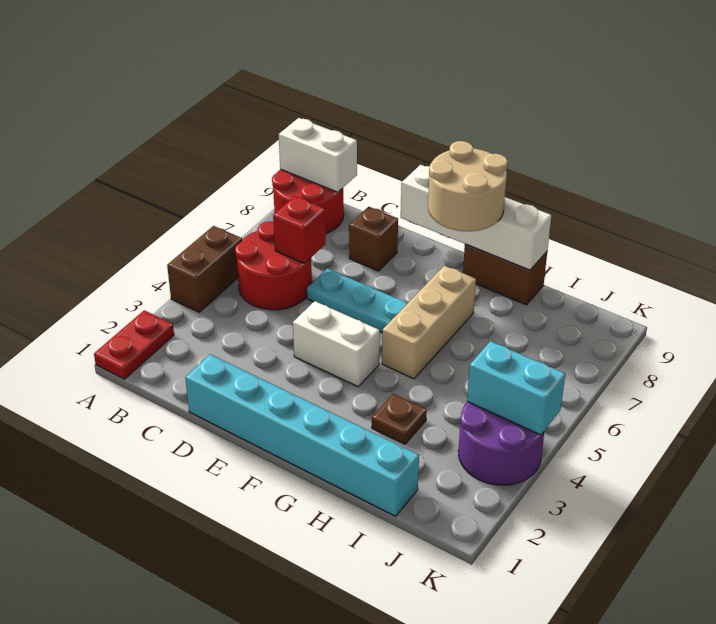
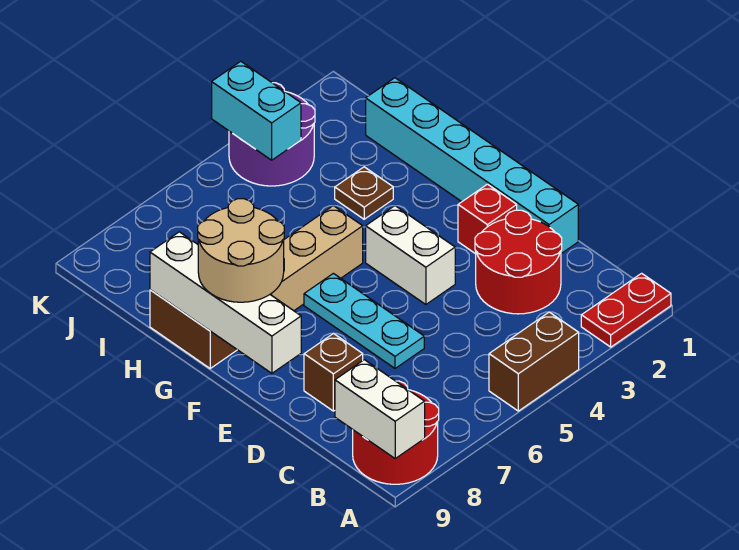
red 2x2 round brick [235,221,312,310] -> red 2x2 round brick moved to [475,210,562,314]
red 1x1 brick [273,196,325,263] -> red 1x1 brick moved to [458,184,517,254]

